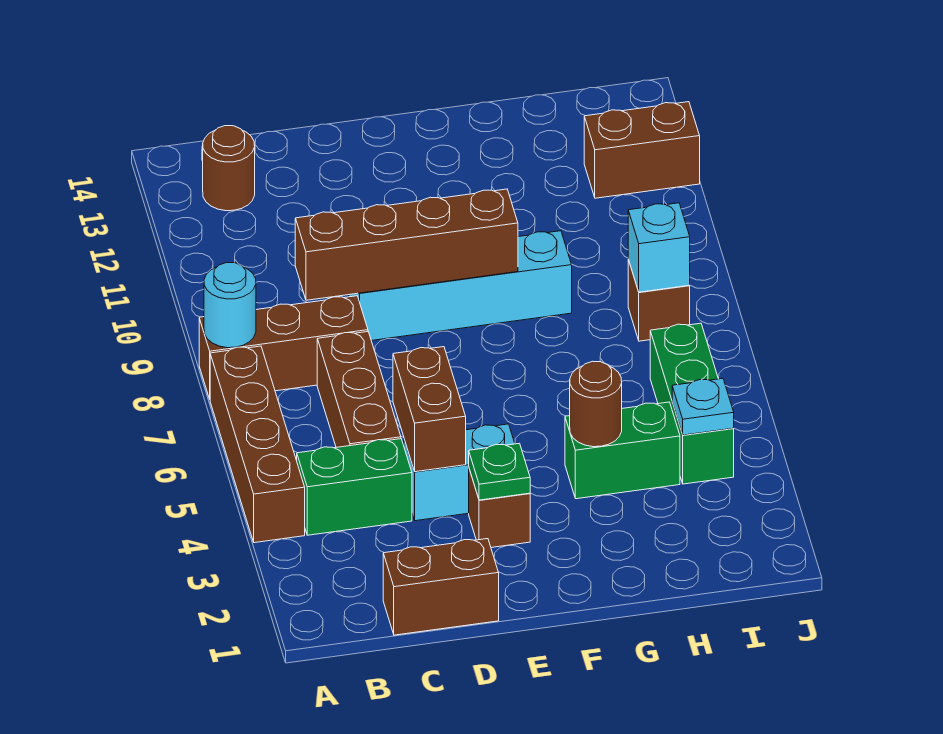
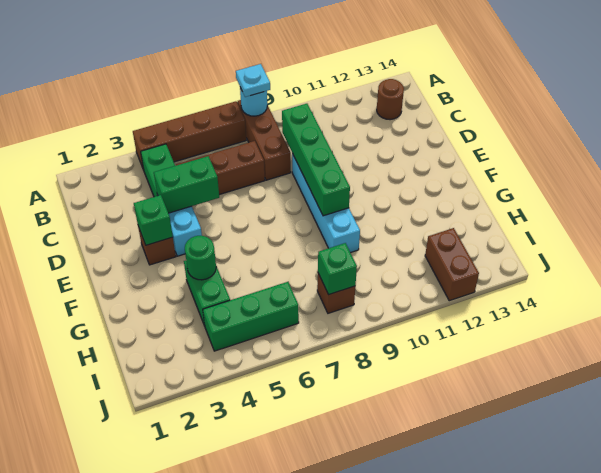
brown 1x2 brick [383,539,499,635] -> none
brown 1x4 brick [295,189,518,300] -> green 1x4 brick [282,103,350,216]
brown 1x2 brick [393,347,466,472] -> green 1x2 brick [154,156,219,213]
green 1x1 plate [469,443,530,500] -> green 1x1 brick [134,195,173,245]
brown 1x1 round brick [570,361,622,447] -> green 1x1 round brick [185,236,216,280]
cyan 1x1 plate [672,378,734,435] -> cyan 1x1 plate moved to [236,64,270,97]
cyan 1x1 brick [628,203,690,292] -> green 1x1 brick [318,243,357,294]

